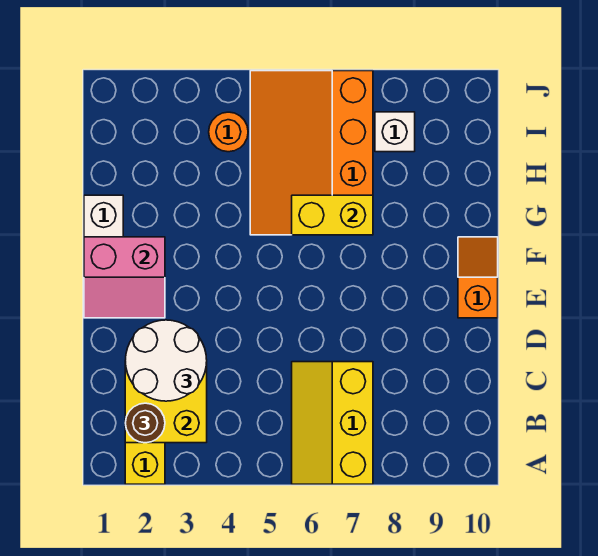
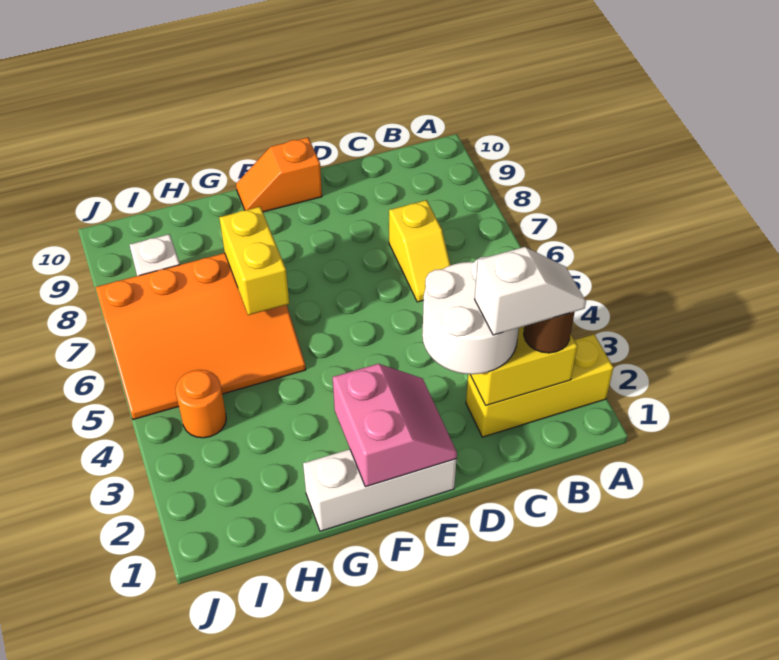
yellow 2x3 slope [292,362,373,484] -> yellow 1x2 slope [389,200,451,302]
none -> white 1x2 slope [475,247,586,335]

